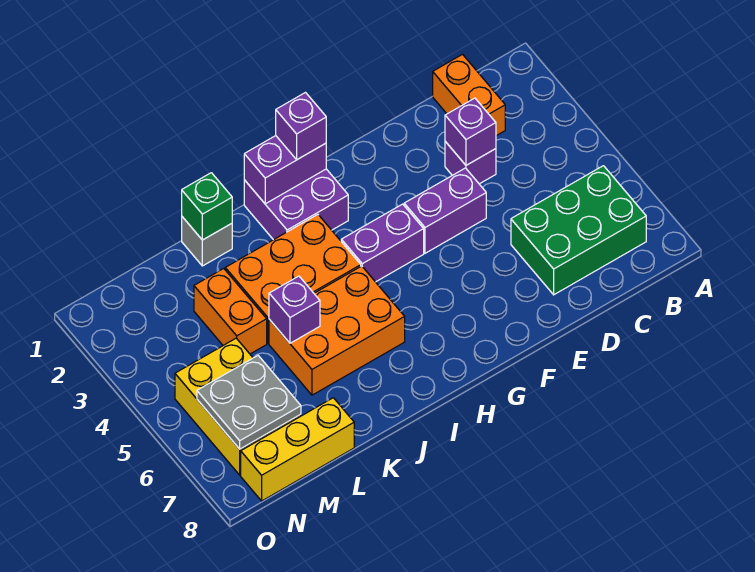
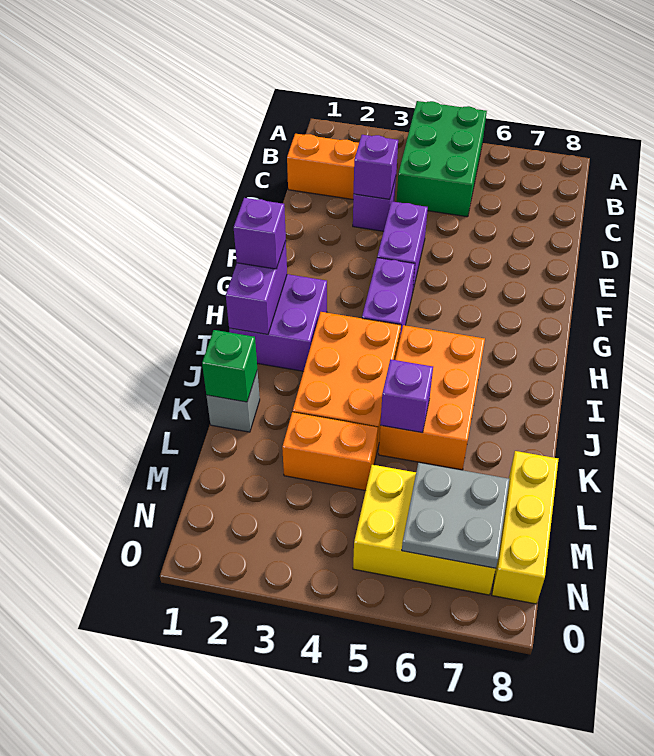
green 2x3 brick [511,166,646,295] -> green 2x3 brick moved to [397,101,487,217]

